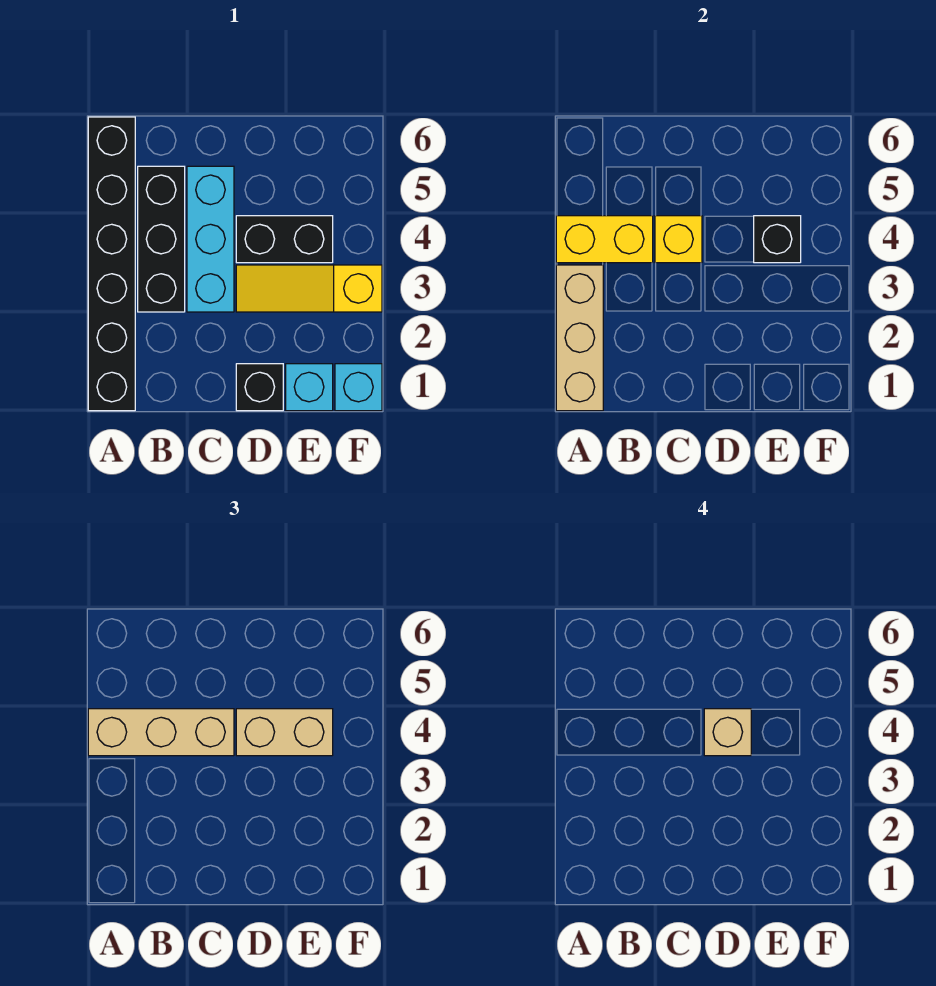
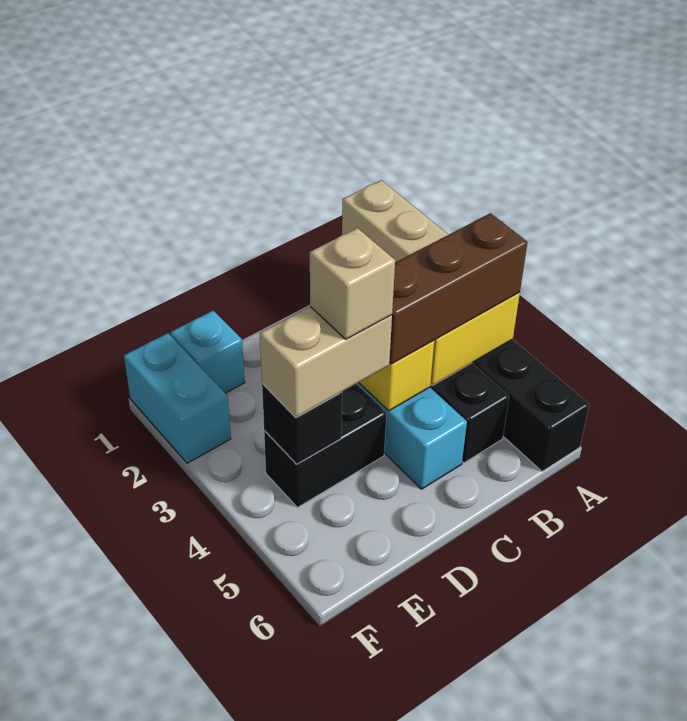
tan 1x3 brick [88,709,234,756] -> brown 1x3 brick [389,213,527,364]
black 1x1 brick [236,364,283,411] -> none
yellow 1x3 slope [236,265,382,312] -> none
cyan 1x1 brick [335,364,382,411] -> cyan 1x2 brick [124,333,231,463]

